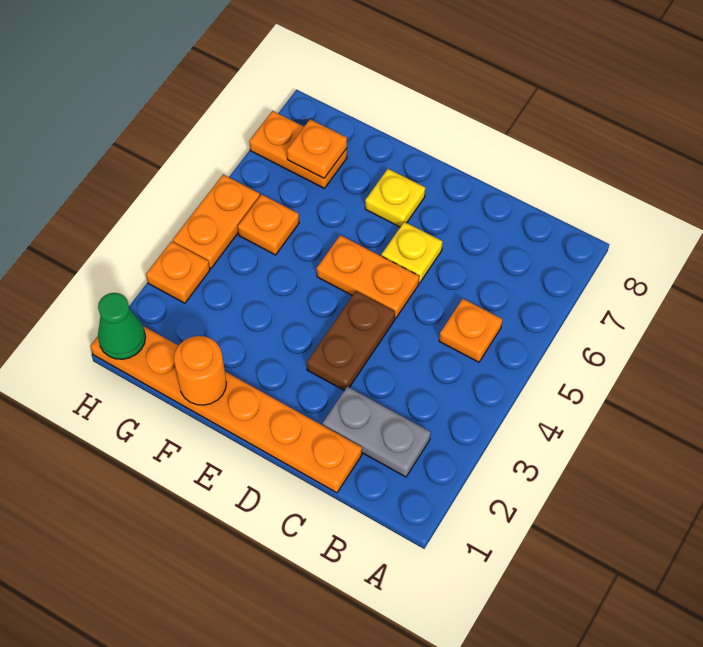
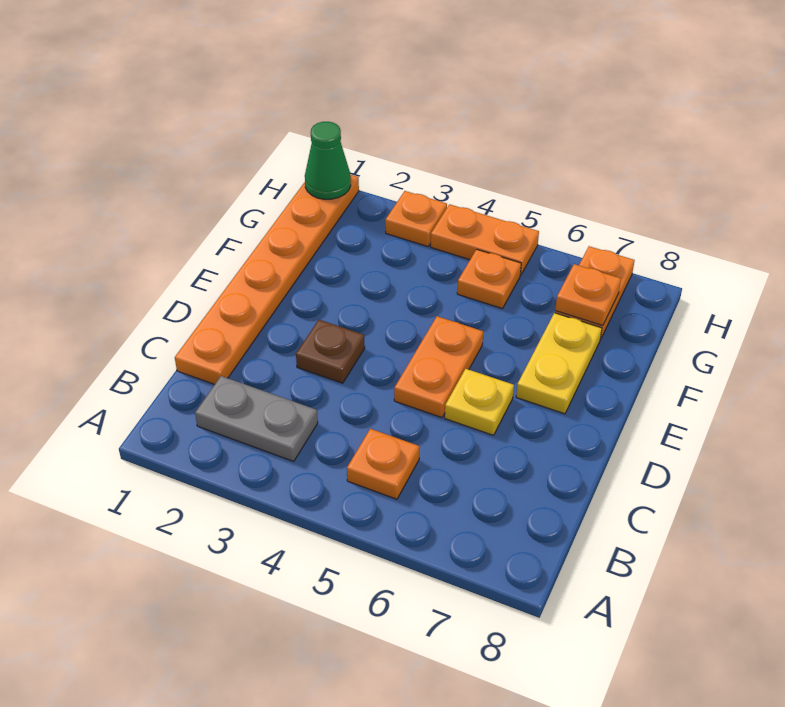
grey 1x2 plate [323,387,431,477] -> grey 1x2 plate turned to [195,376,318,461]
brown 1x2 plate [307,291,395,390] -> brown 1x1 plate [296,320,365,383]
yellow 1x1 plate [365,169,425,227] -> yellow 1x2 plate [516,313,602,414]
orange 1x1 round brick [174,336,227,405] -> none

